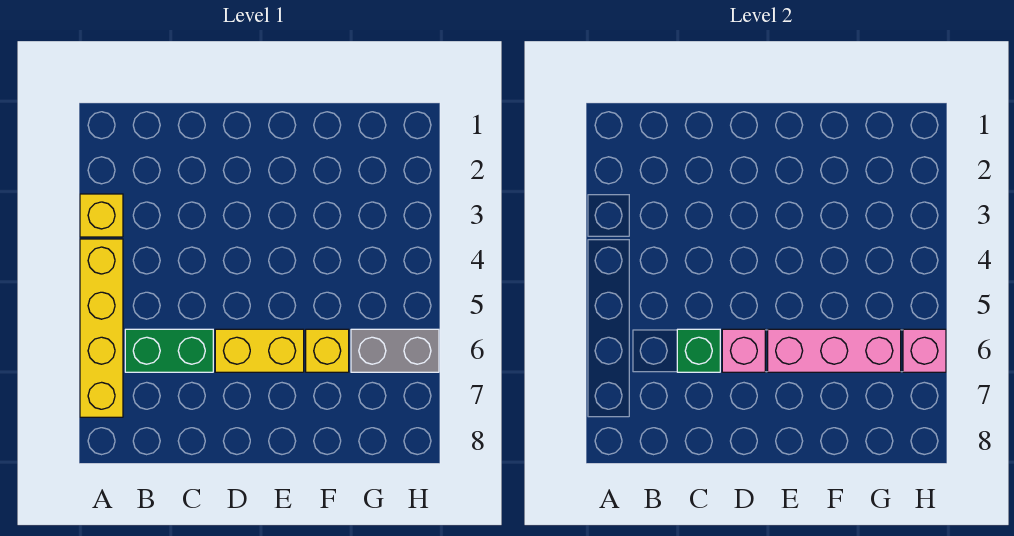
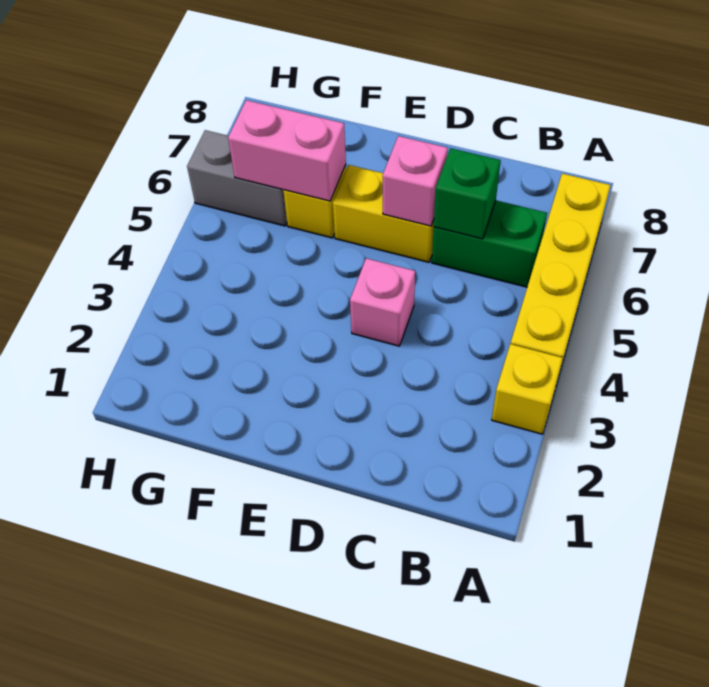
pink 1x3 brick [768,329,901,372] -> pink 1x2 brick [228,100,346,201]
pink 1x1 brick [903,329,946,372] -> pink 1x1 brick moved to [350,258,415,346]

